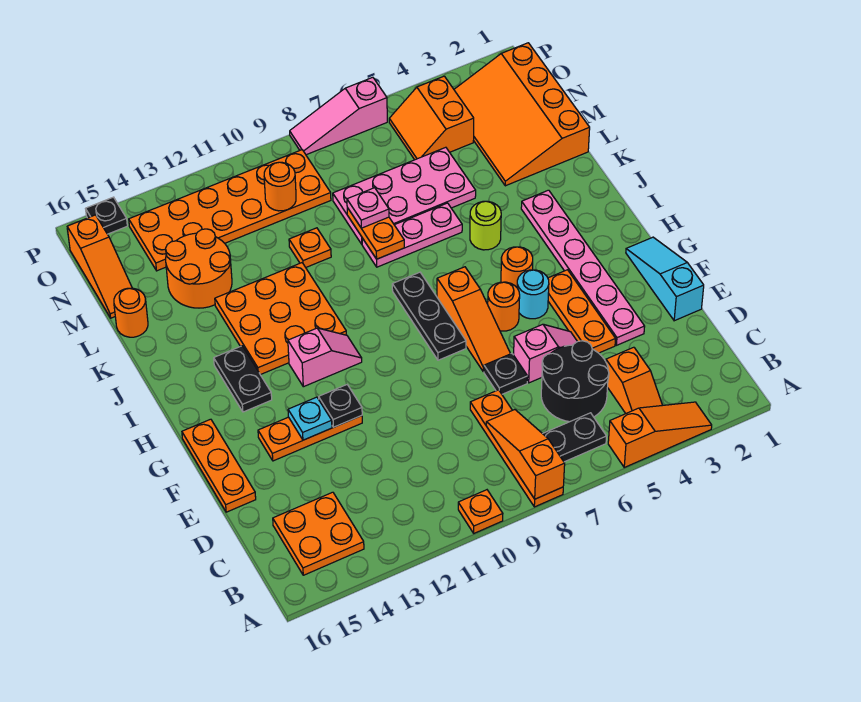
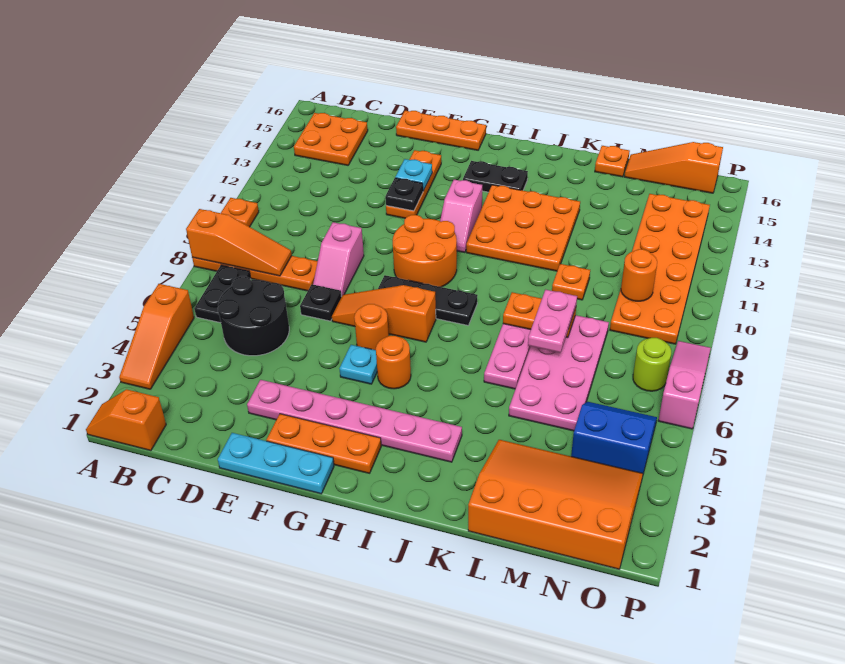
orange 1x2 slope [606,347,662,413] -> orange 1x2 slope moved to [86,389,166,451]
cyan 1x3 slope [626,237,704,321] -> cyan 1x3 plate [218,433,334,494]
orange 1x3 plate [548,270,615,353] -> orange 1x3 plate moved to [267,414,381,473]
pink 1x2 slope [514,324,577,383] -> pink 1x2 slope moved to [313,222,364,297]
cyan 1x1 round brick [517,270,549,319] -> cyan 1x1 plate [339,345,377,384]
lime 1x1 round brick [470,201,501,250] -> lime 1x1 round brick moved to [633,338,671,391]
pink 1x1 plate [347,188,389,228] -> pink 1x2 plate [528,290,577,353]
orange 2x2 round brick [166,229,232,308] -> orange 2x2 round brick moved to [393,215,457,287]
orange 1x1 round brick [114,288,148,337] -> orange 1x1 plate [595,146,630,177]
orange 2x2 slope [389,76,474,160] -> blue 2x2 slope [571,402,657,473]
black 1x1 plate [86,197,127,234] -> none

